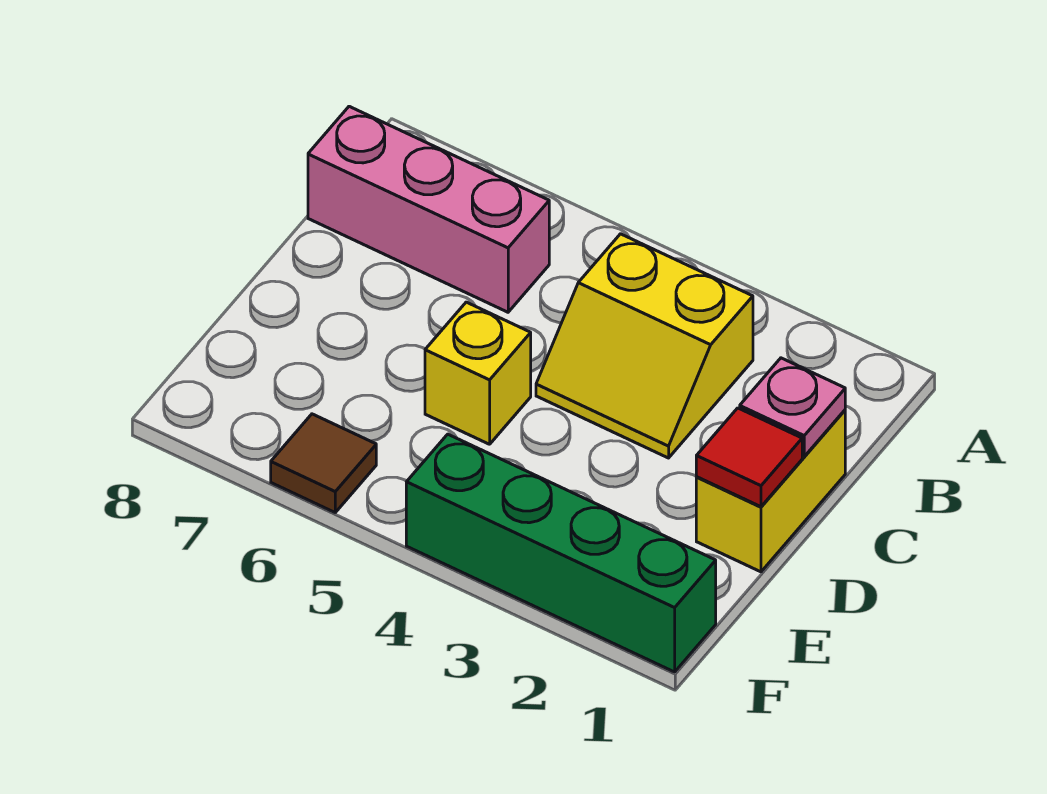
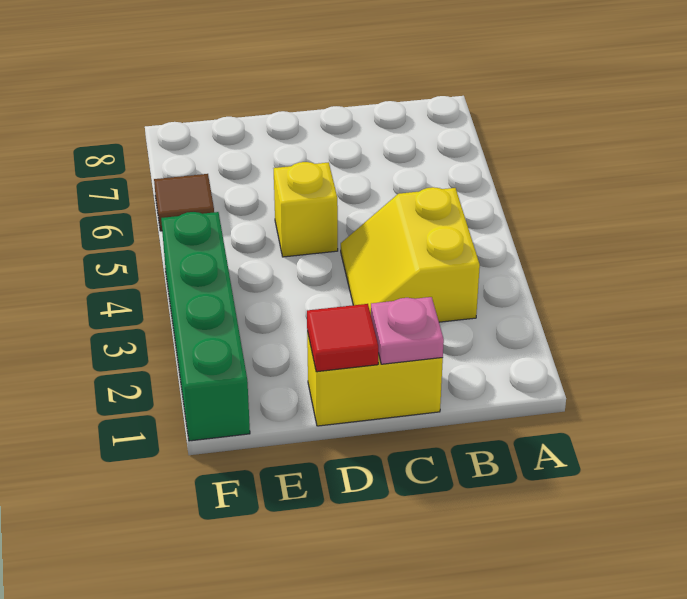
pink 1x3 brick [308,106,549,312] -> none

